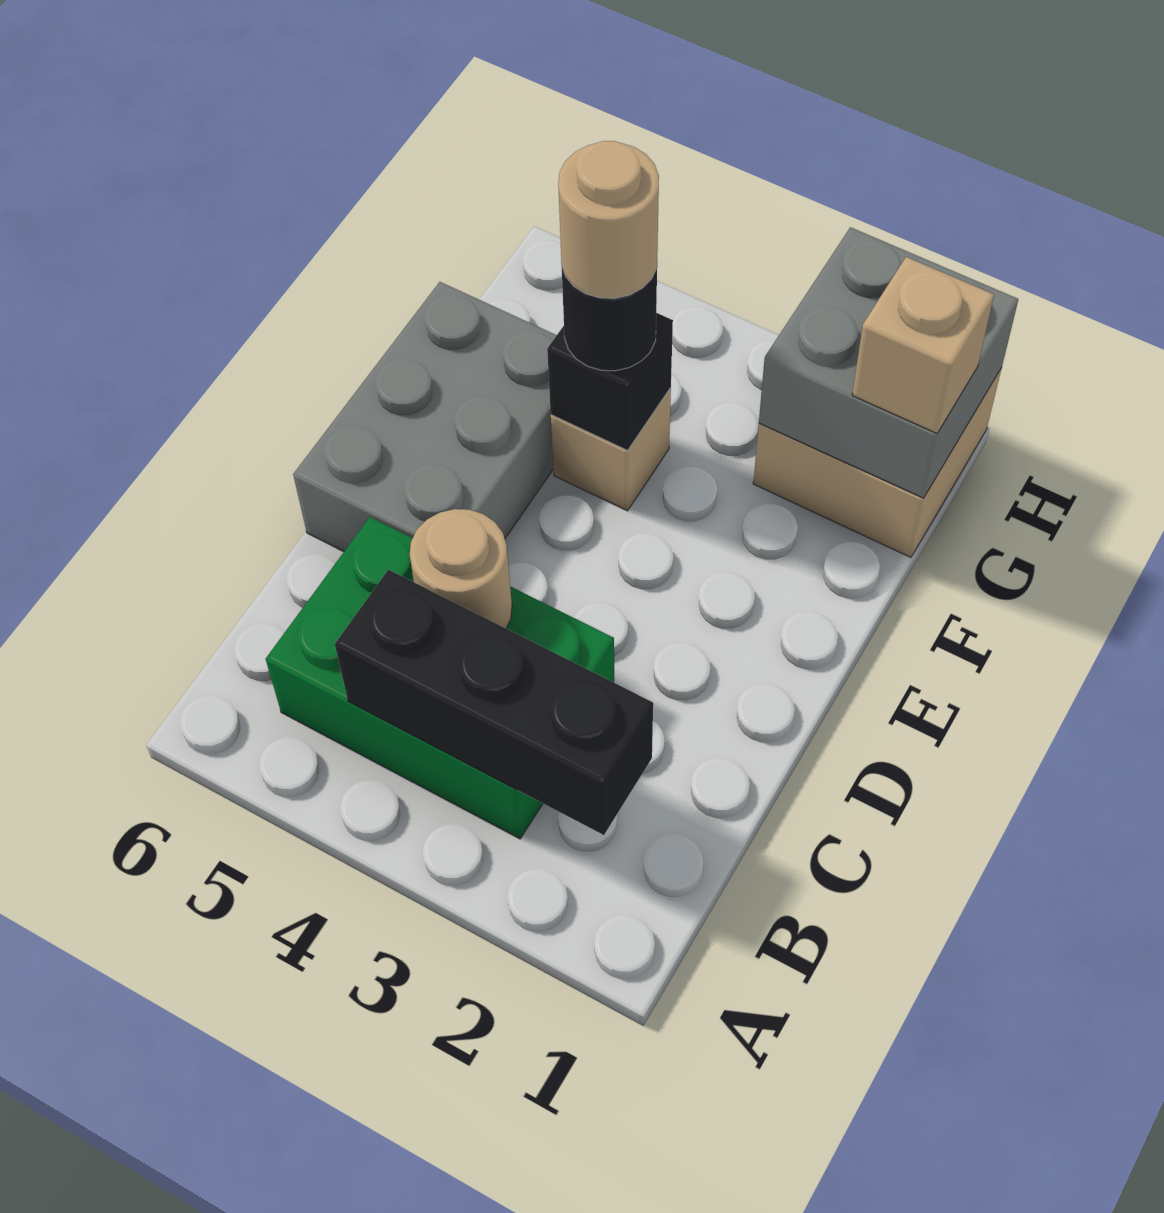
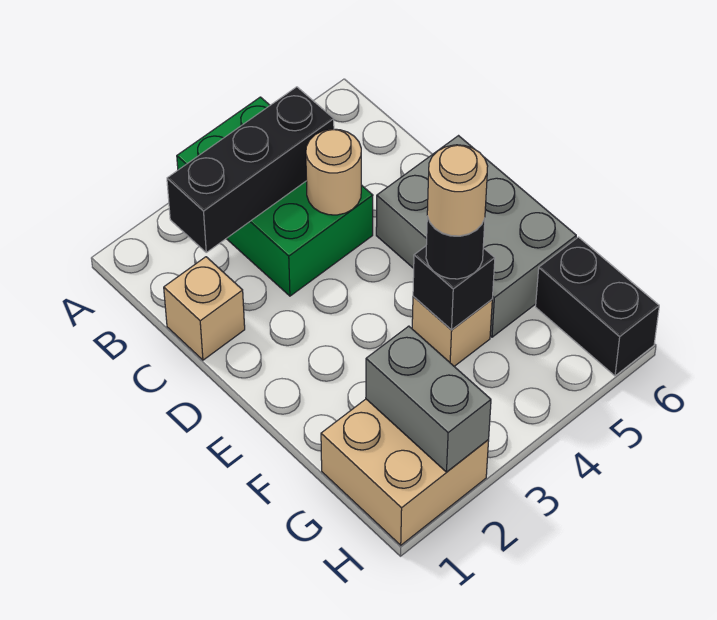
green 2x3 brick [266,517,614,839] -> green 2x3 brick turned to [177,97,373,296]
grey 2x2 brick [759,227,1018,498] -> grey 1x2 brick [366,326,491,472]
tan 1x1 brick [852,257,994,433] -> tan 1x1 brick moved to [164,257,245,360]
none -> black 1x2 brick [536,237,659,376]

